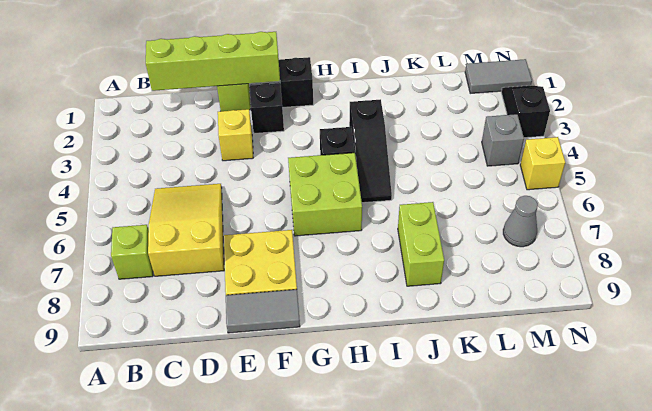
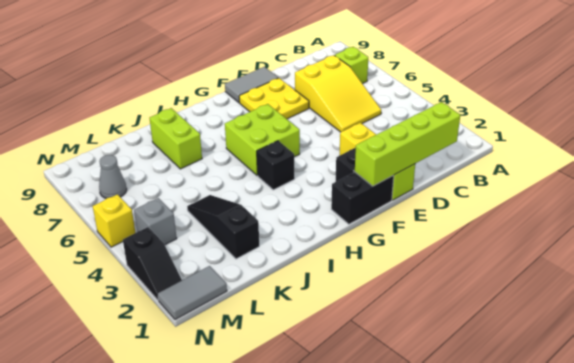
black 1x3 slope [349,99,392,203] -> black 1x3 slope moved to [187,195,259,259]

